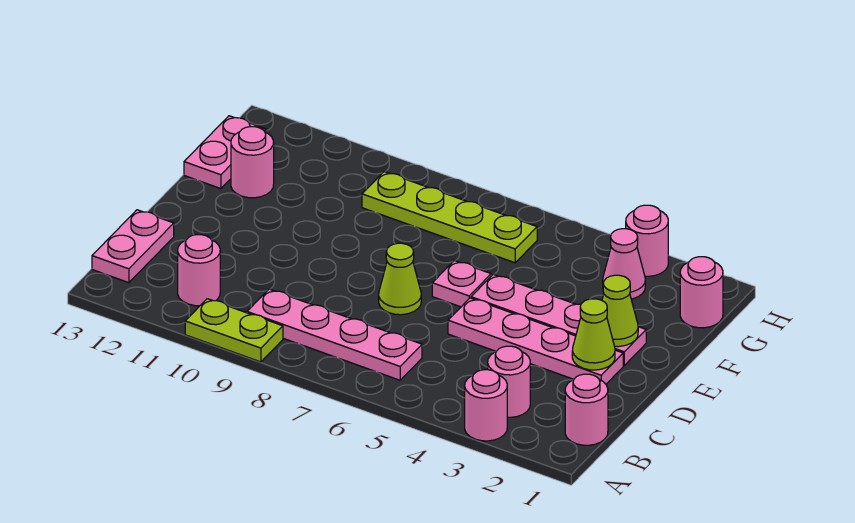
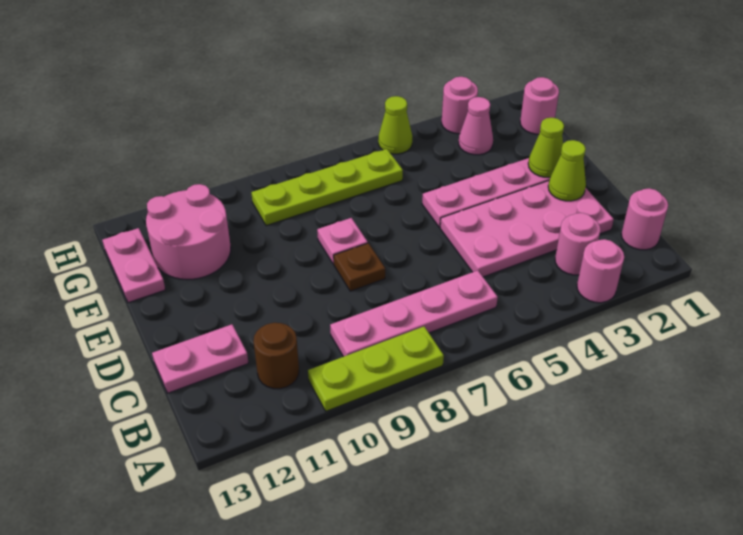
lime 1x2 plate [185,299,283,362] -> lime 1x3 plate [308,327,444,411]
pink 1x1 round brick [178,235,220,306] -> brown 1x1 round brick [253,323,299,389]
pink 1x2 plate [92,210,174,283] -> pink 1x2 plate turned to [152,324,248,393]
pink 1x4 plate [448,298,623,384] -> pink 2x4 plate [440,181,614,277]
lime 1x1 cone [379,243,421,315] -> lime 1x1 cone moved to [378,96,412,154]
none -> brown 1x1 plate [334,243,385,291]
pink 1x1 plate [432,260,491,307] -> pink 1x1 plate moved to [317,218,368,264]
pink 1x1 round brick [231,127,274,198] -> pink 2x2 round brick [146,184,231,280]

